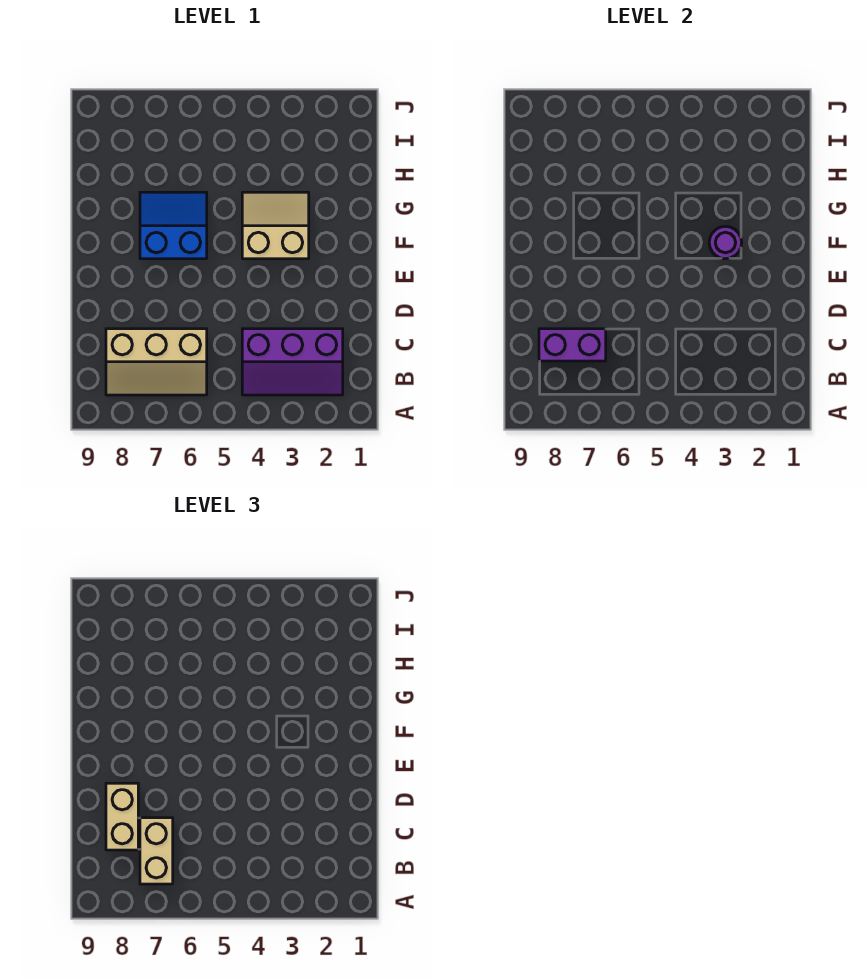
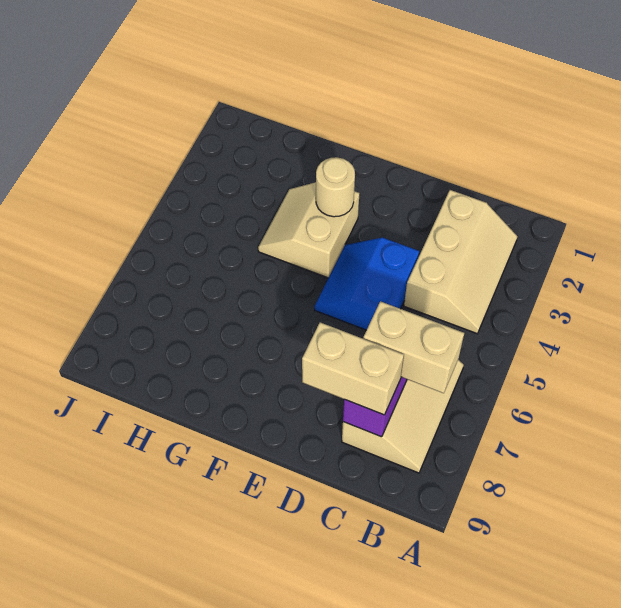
purple 2x3 slope [242,329,343,395] -> tan 2x3 slope [404,190,518,334]
purple 1x1 round brick [709,226,742,259] -> tan 1x1 round brick [316,157,355,217]
blue 2x2 slope [140,192,207,259] -> blue 2x2 slope moved to [315,238,419,330]

